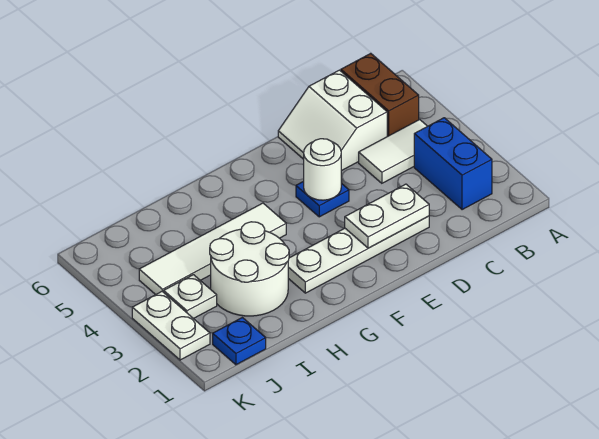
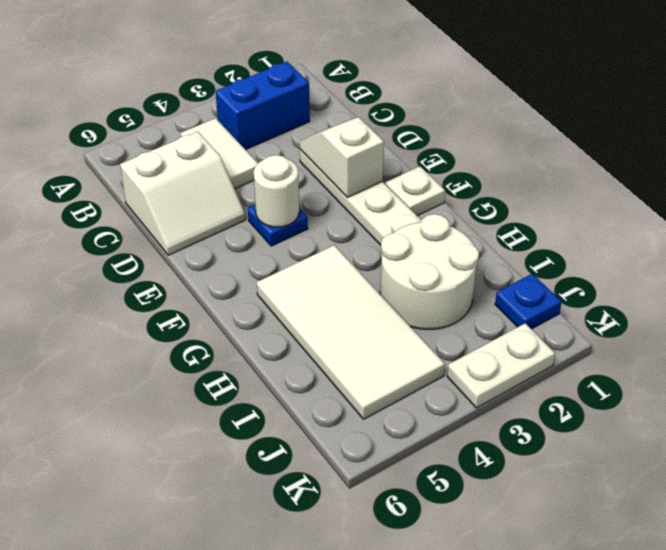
brown 1x2 brick [341,53,419,136] -> none
white 1x2 plate [345,184,429,248] -> white 1x2 slope [299,117,384,197]
white 1x4 tile [139,203,286,295] -> white 2x4 tile [257,245,445,419]
white 1x1 plate [164,275,217,319] -> white 1x1 plate moved to [386,166,445,216]

